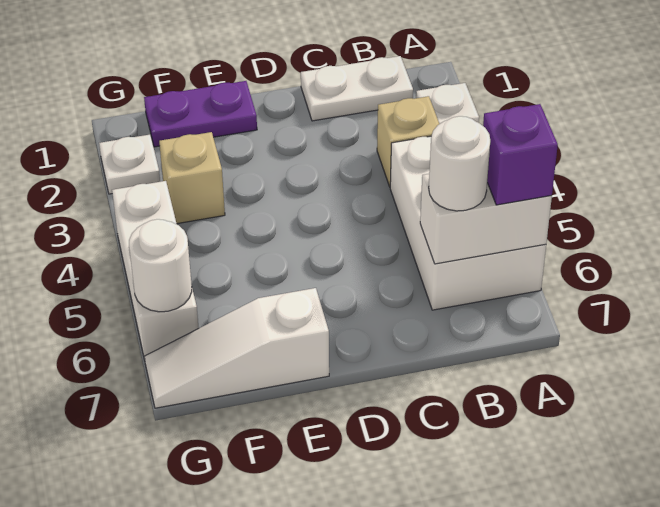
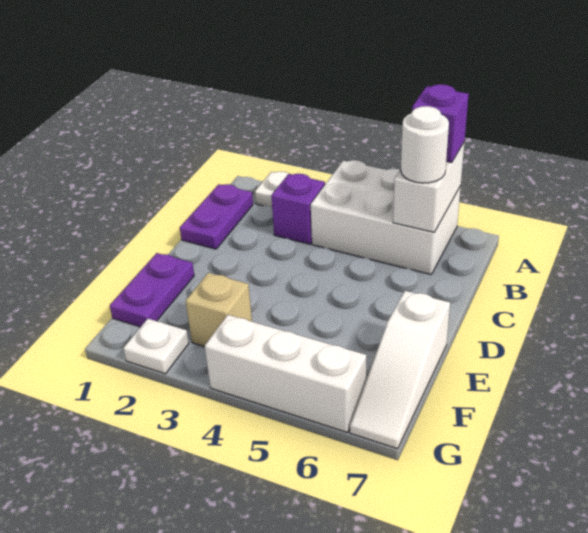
white 1x2 plate [301,56,413,121] -> purple 1x2 plate [180,184,253,249]
tan 1x1 brick [377,96,439,186] -> purple 1x1 brick [271,174,325,244]
white 1x1 round brick [129,219,192,312] -> none

